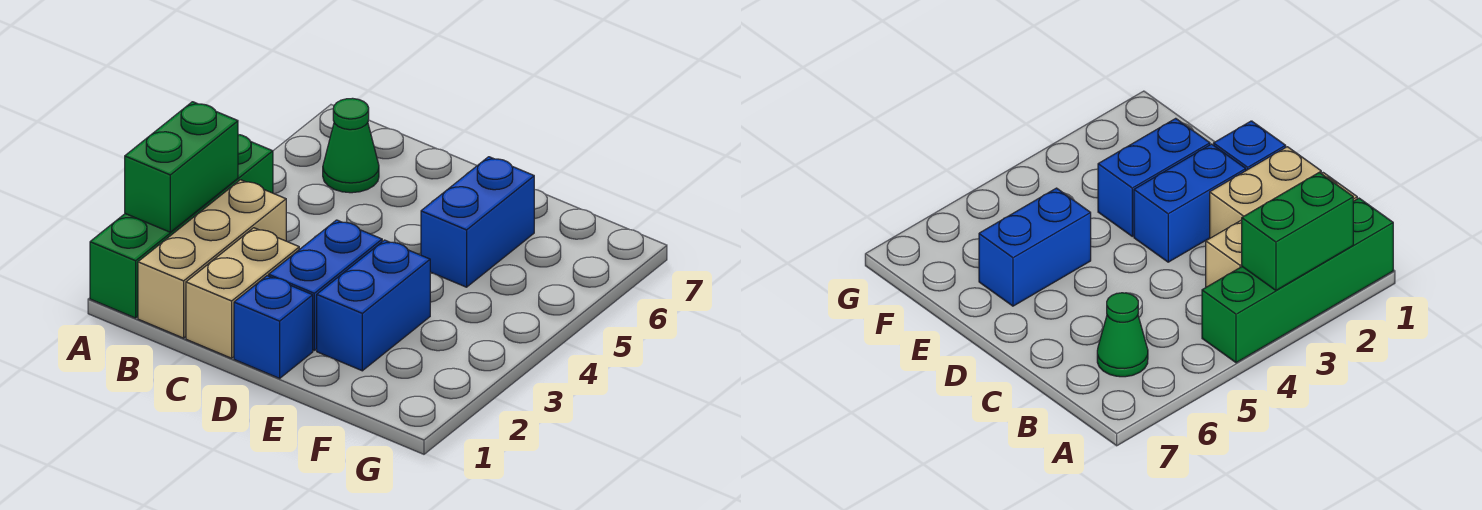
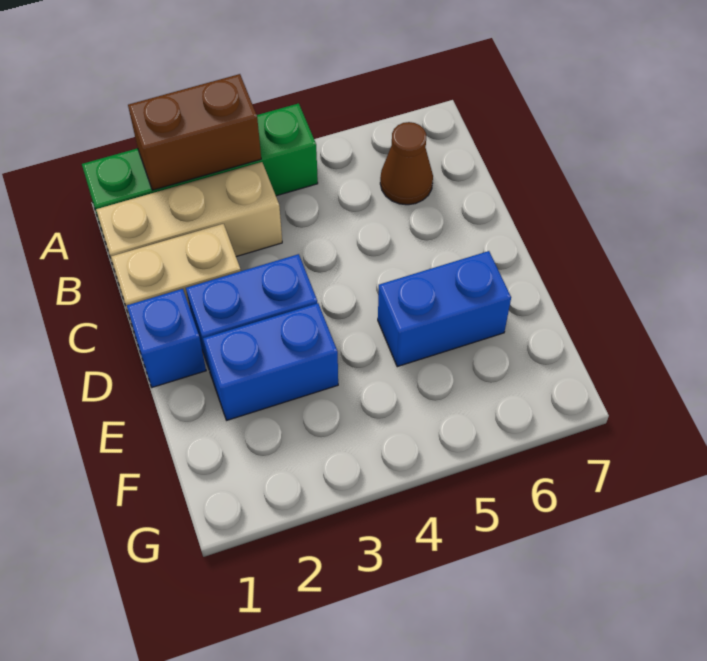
green 1x2 brick [125,102,238,232] -> brown 1x2 brick [128,74,261,190]
green 1x1 cone [323,98,379,193] -> brown 1x1 cone [380,122,433,205]

